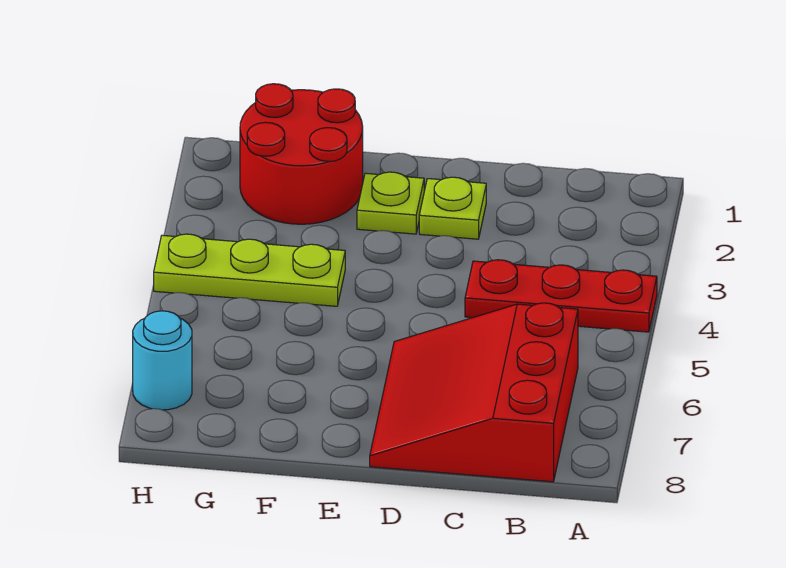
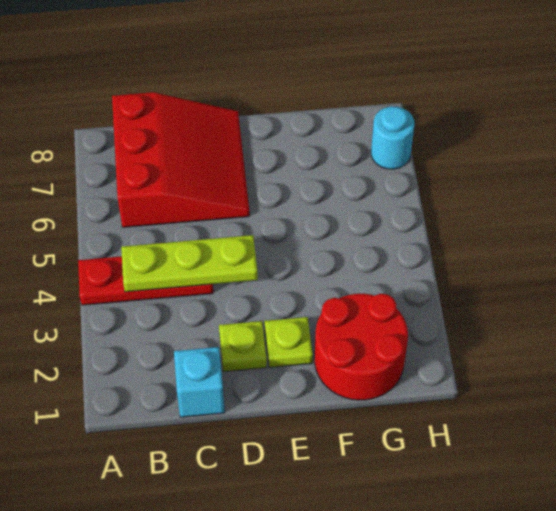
none -> cyan 1x1 brick [174,347,225,417]
lime 1x3 plate [154,234,345,306] -> lime 1x3 plate moved to [121,235,258,292]

